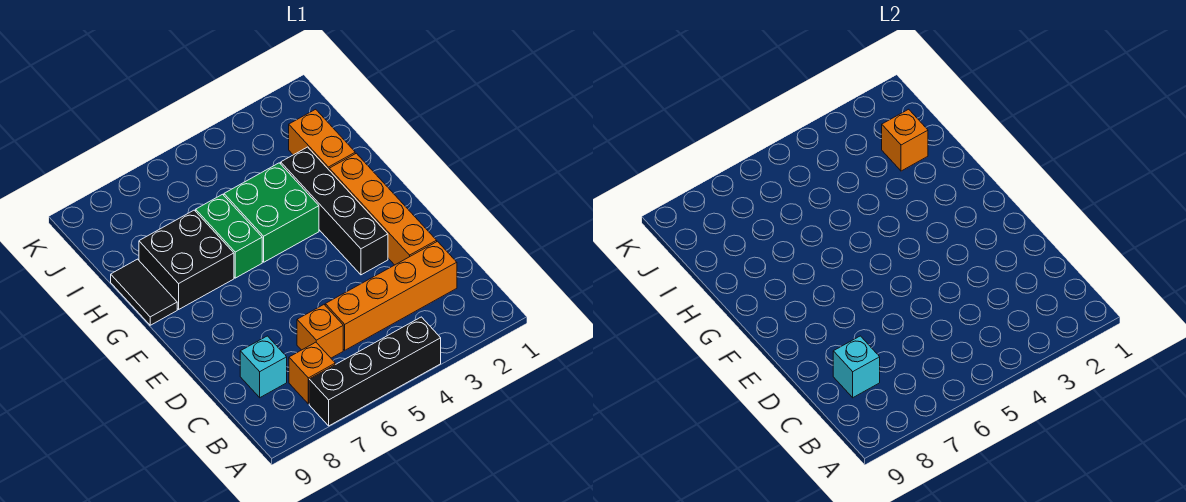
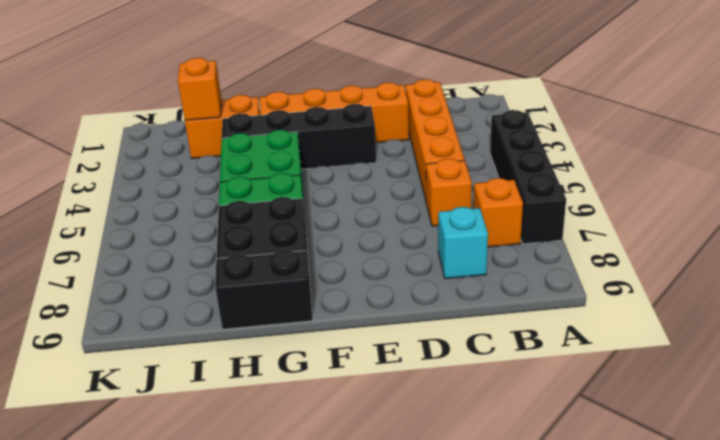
cyan 1x1 brick [833,336,880,398] -> none
black 1x2 tile [111,259,177,325] -> black 1x2 brick [215,250,313,329]

